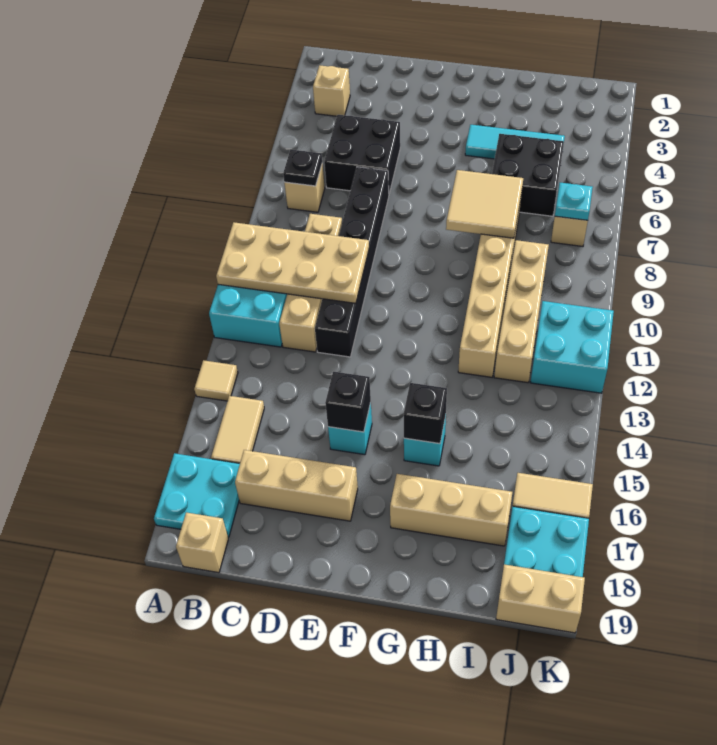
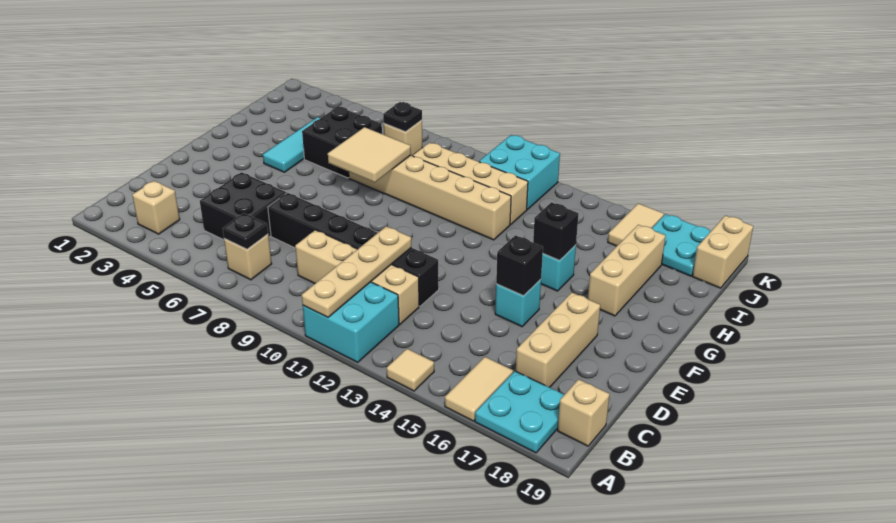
tan 2x4 plate [216,222,369,303] -> tan 1x4 plate [302,226,412,317]
tan 1x2 tile [211,396,264,464] -> tan 1x2 tile turned to [445,357,513,421]
cyan 1x1 plate [555,183,593,220] -> black 1x1 plate [383,102,422,132]

